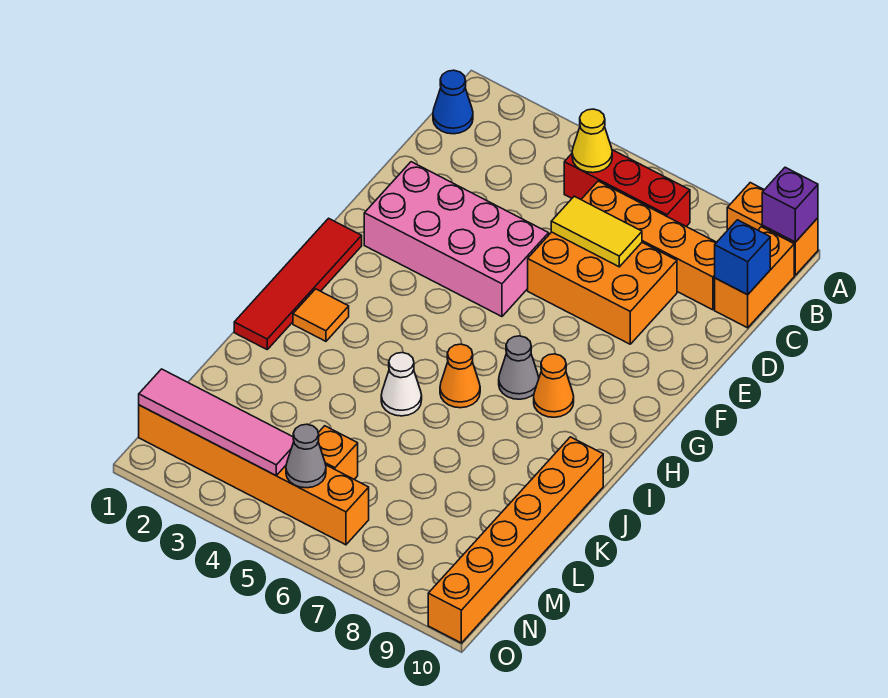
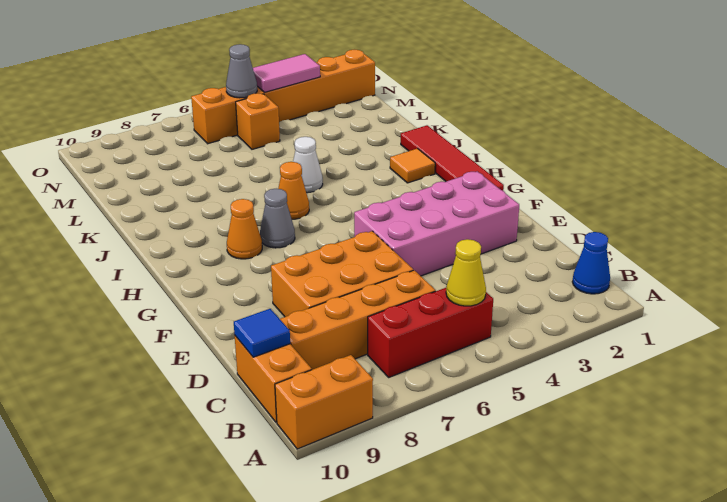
purple 1x1 brick [762,167,818,242] -> none
blue 1x1 brick [715,220,770,295] -> blue 1x1 tile [234,309,290,357]
yellow 1x2 tile [551,196,642,267] -> none
orange 1x6 brick [428,437,603,643] -> none
pink 1x4 tile [139,369,294,475] -> pink 1x2 tile [253,54,320,92]

